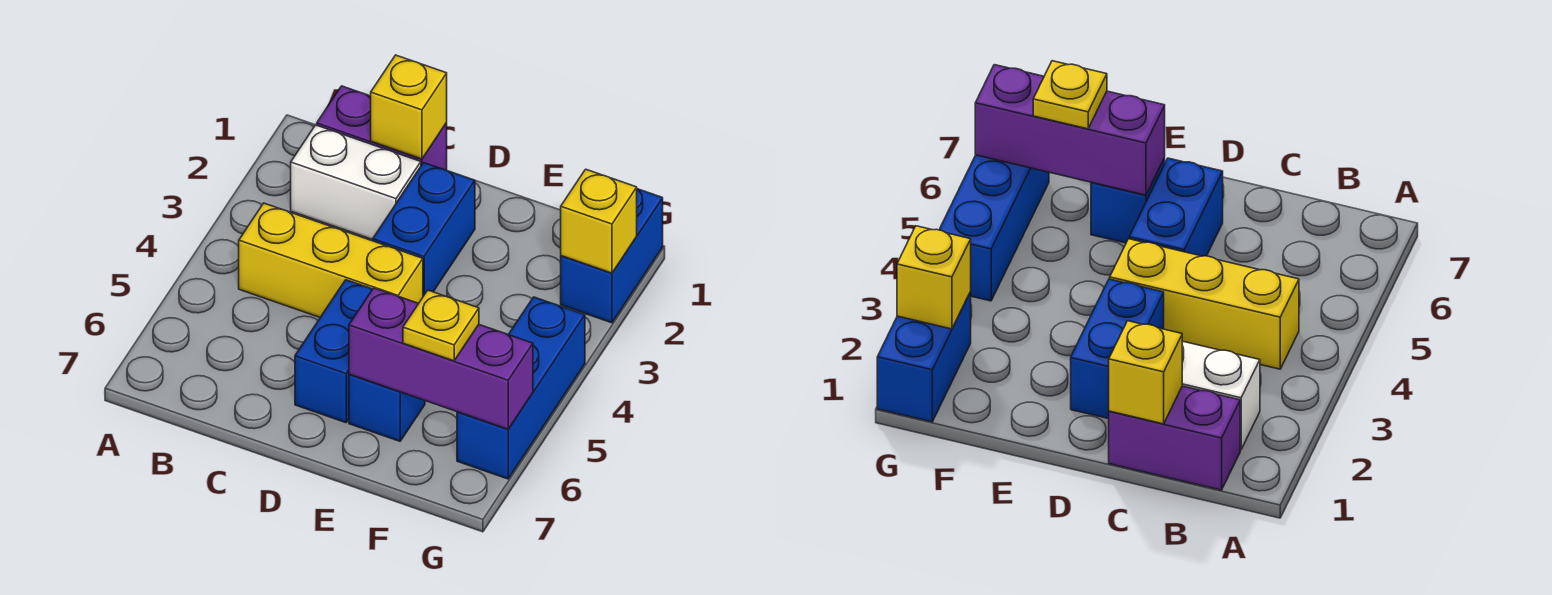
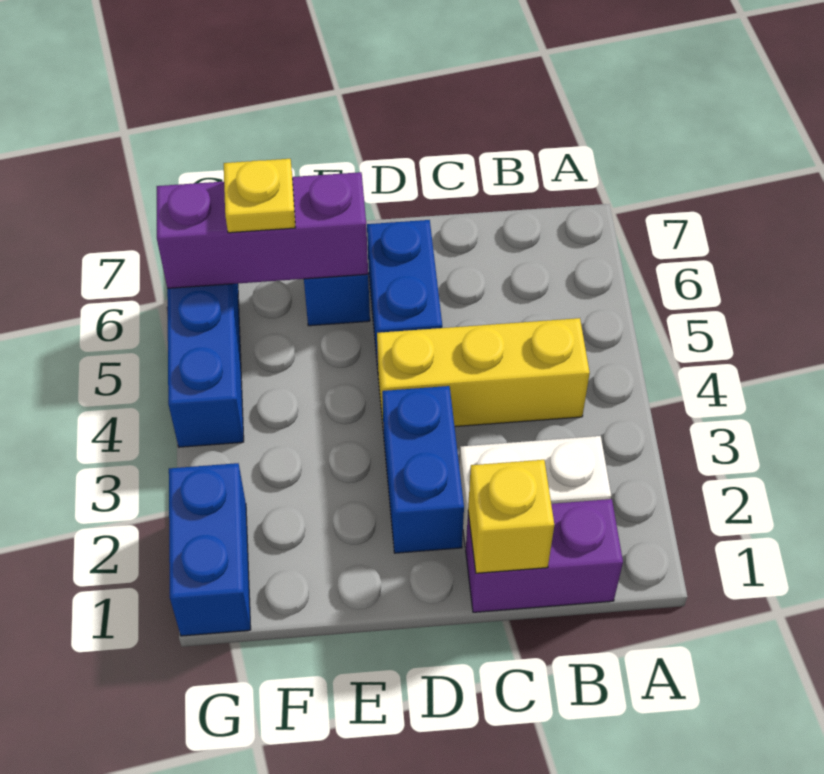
yellow 1x1 brick [561,169,637,273] -> none

